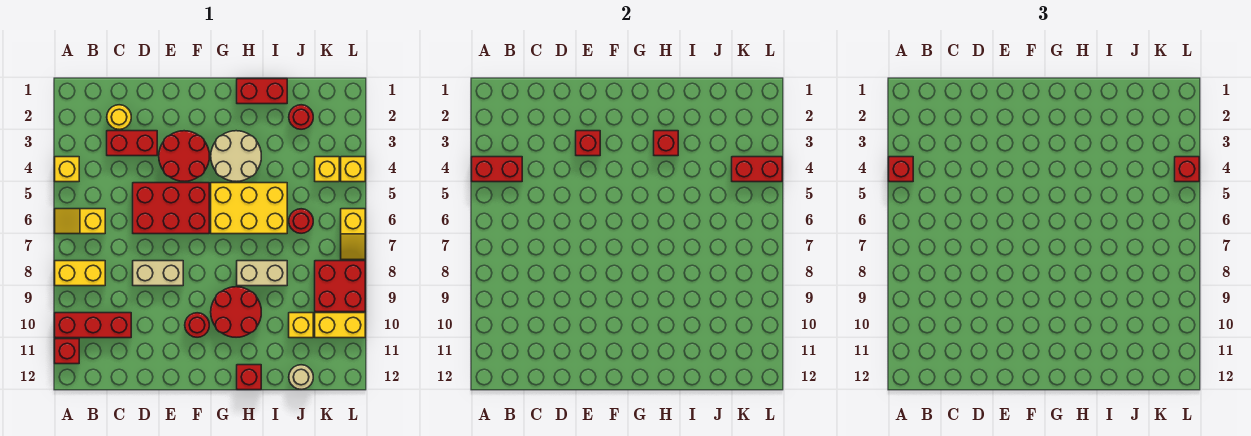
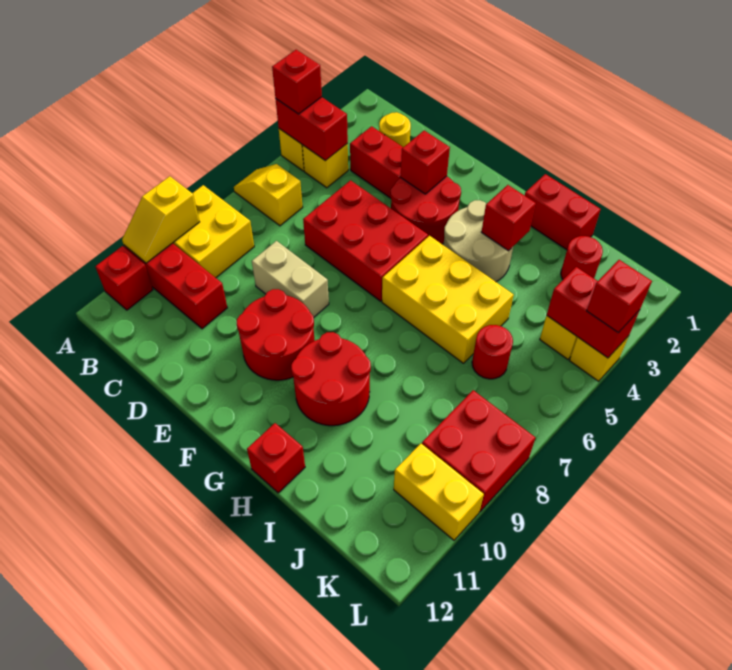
yellow 1x2 brick [55,261,105,286] -> yellow 2x2 brick [173,185,254,278]
red 1x1 round brick [185,313,209,337] -> red 2x2 round brick [237,289,315,380]
tan 1x2 brick [237,261,287,286] -> none
yellow 1x1 brick [289,313,313,338] -> yellow 1x1 brick moved to [302,144,348,188]
tan 1x1 round brick [289,365,313,389] -> none
yellow 1x2 slope [341,209,365,260] -> yellow 1x2 slope moved to [122,176,199,263]

